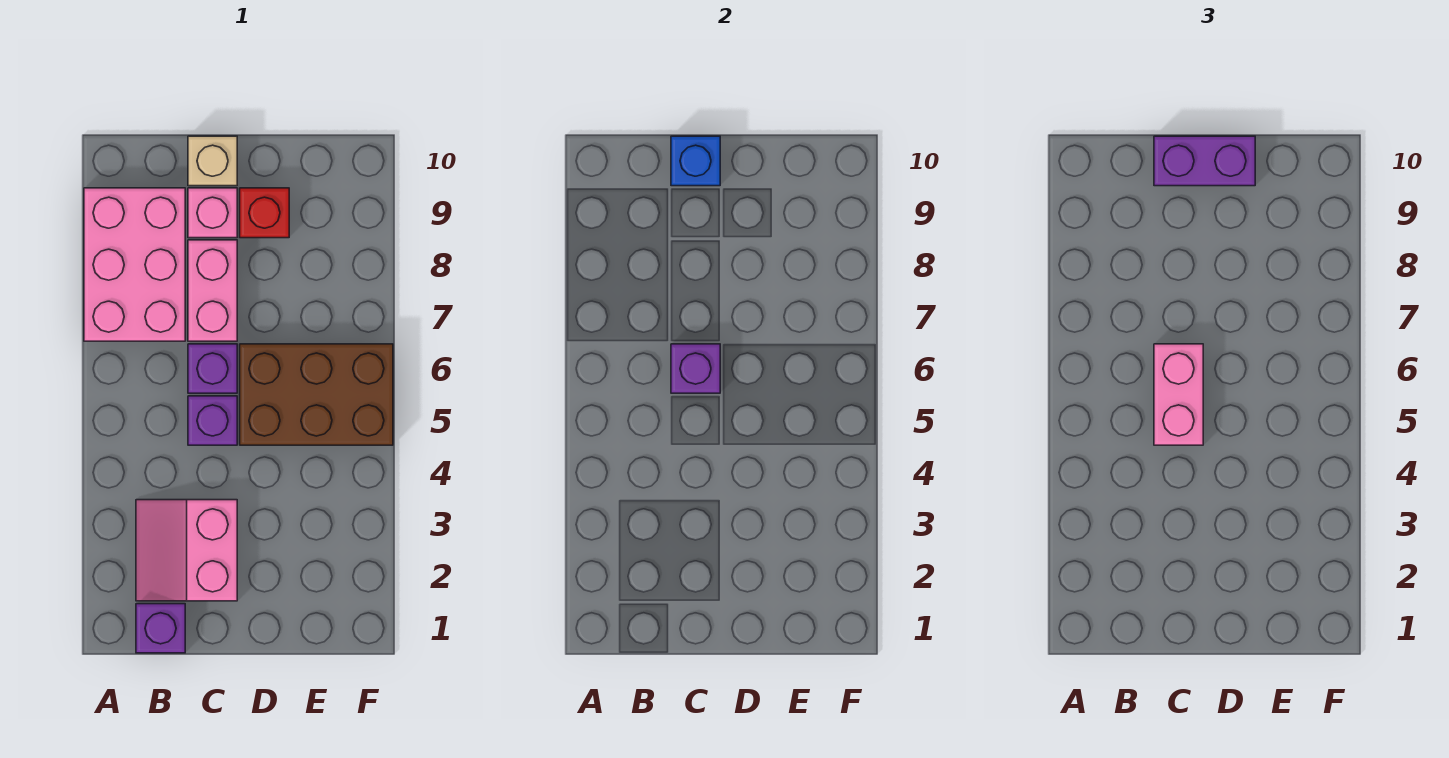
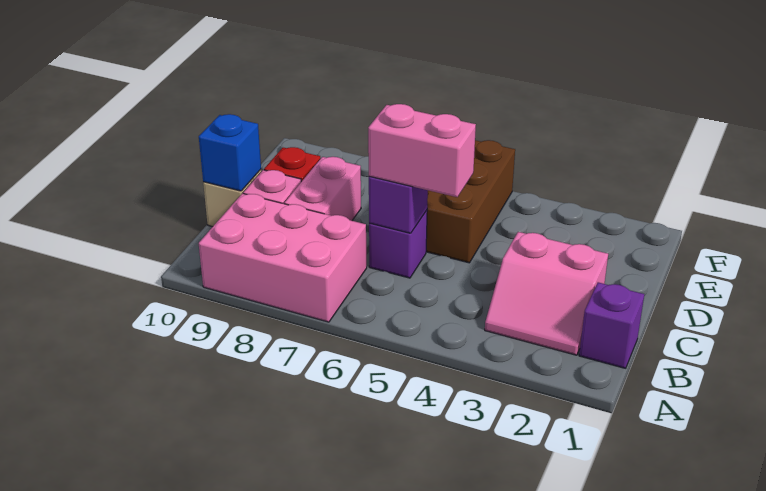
purple 1x1 brick [188,396,237,445] -> none
pink 1x2 brick [188,240,237,341] -> pink 1x2 brick turned to [284,157,361,221]
purple 1x2 brick [1154,136,1255,186] -> none

